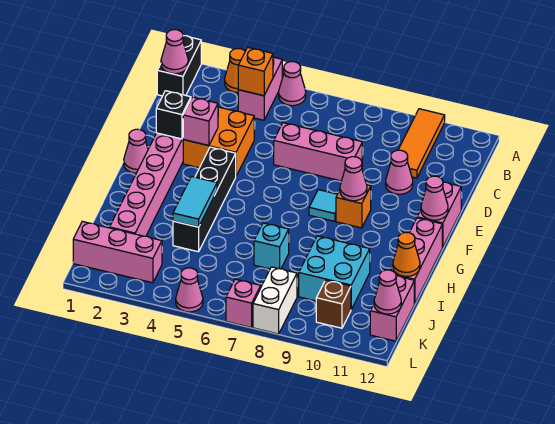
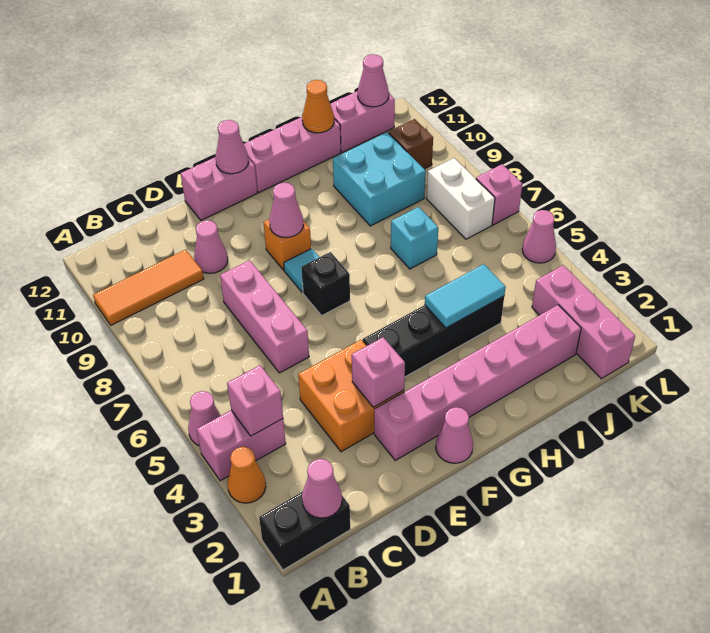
orange 1x1 brick [238,47,273,96] -> pink 1x1 brick [227,365,283,436]
black 1x1 brick [156,91,191,139] -> black 1x1 brick moved to [301,252,350,315]
white 1x2 brick [253,267,297,334] -> white 1x2 brick turned to [427,158,495,239]

